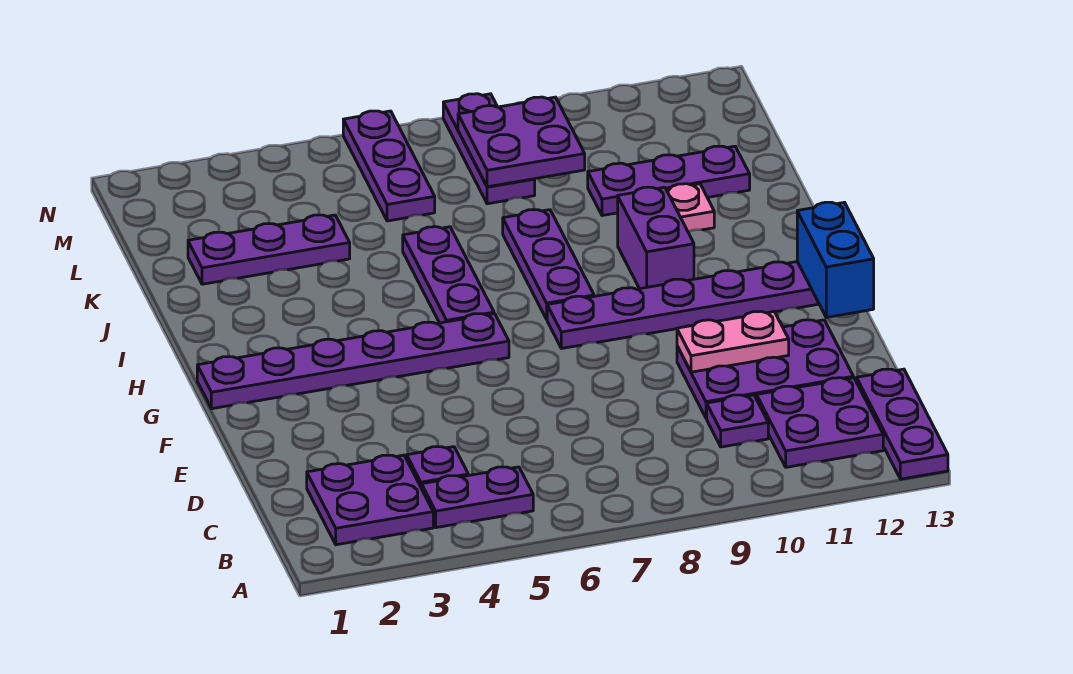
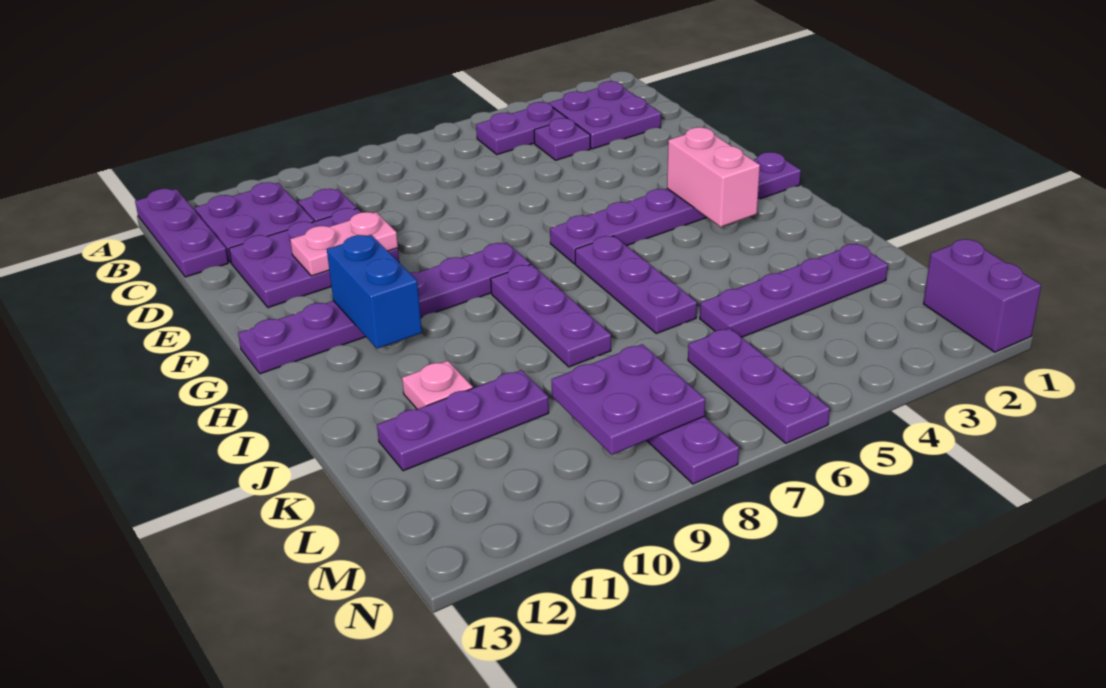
blue 1x2 brick [797,202,874,317] -> blue 1x2 brick moved to [327,235,422,349]
none -> pink 1x2 brick [667,127,760,227]
purple 1x2 brick [618,187,694,289] -> purple 1x2 brick moved to [924,239,1041,352]
purple 1x3 plate [188,215,350,284] -> purple 1x4 plate [700,244,888,337]

